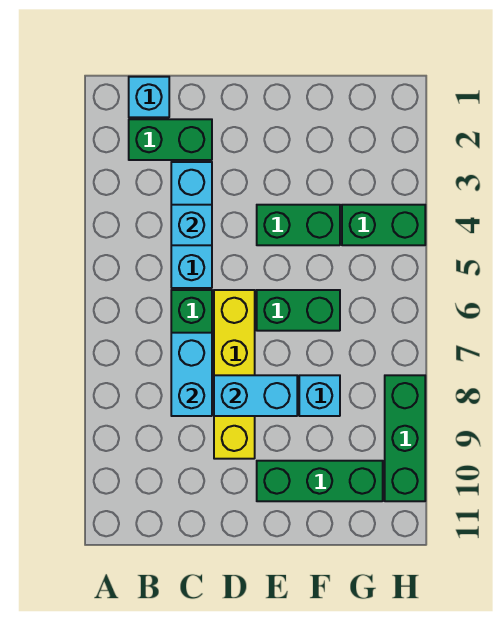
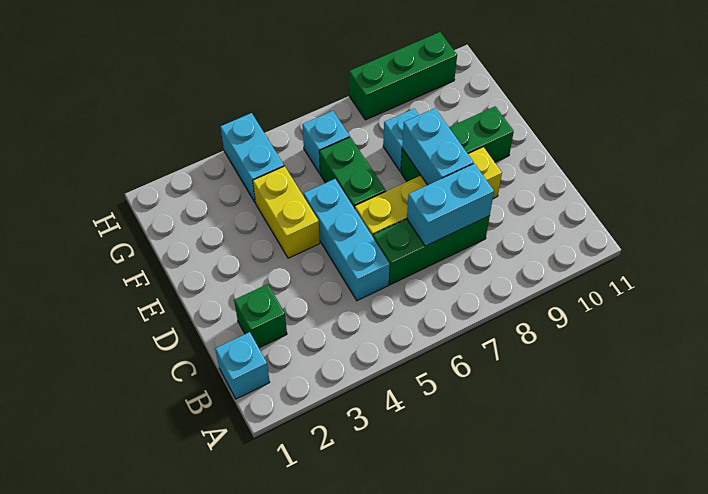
green 1x2 brick [129,119,212,160] -> green 1x1 brick [234,284,287,348]
cyan 1x3 brick [171,162,212,288] -> cyan 1x3 brick turned to [304,179,390,301]
cyan 1x1 brick [171,205,212,245] -> cyan 1x1 brick moved to [302,111,350,173]
green 1x2 brick [257,205,340,245] -> yellow 1x2 brick [253,166,320,258]
green 1x3 brick [257,461,383,501] -> green 1x3 brick turned to [401,106,514,182]
green 1x2 brick [342,205,425,245] -> cyan 1x2 brick [220,113,284,202]

